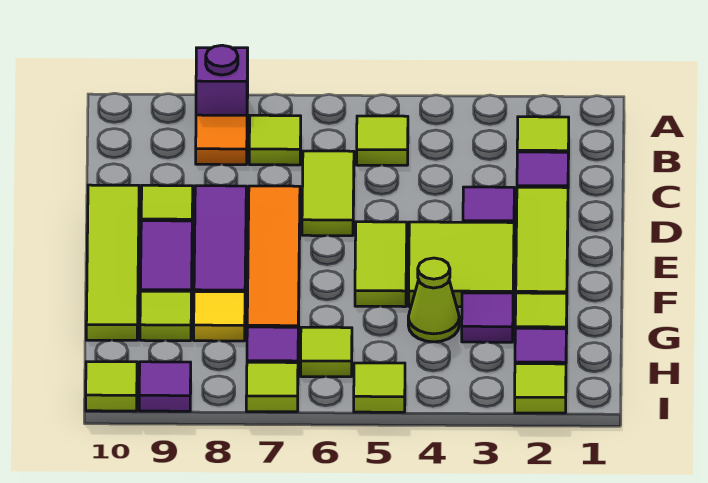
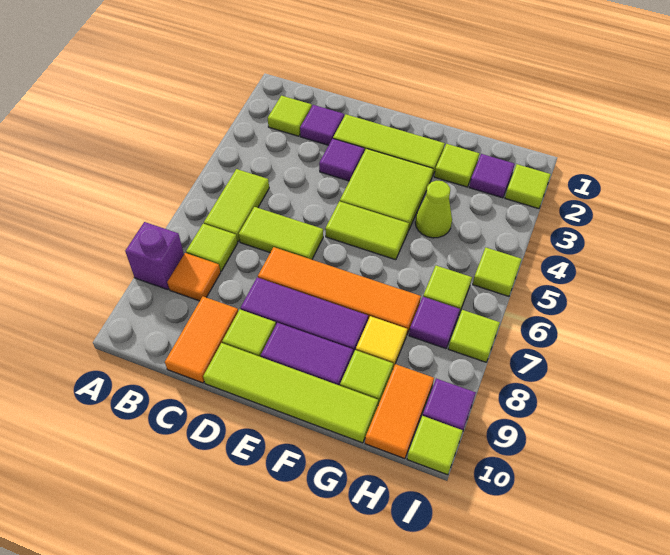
lime 1x1 tile [357,116,408,165] -> lime 1x2 tile [204,169,269,242]
none -> orange 1x2 tile [165,296,238,383]
purple 1x1 tile [462,293,513,342] -> none
none -> orange 1x2 tile [365,364,434,459]

